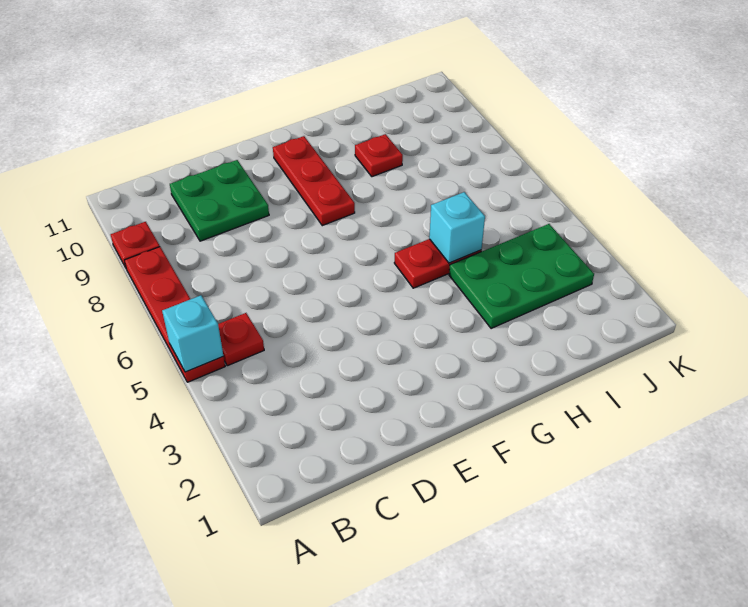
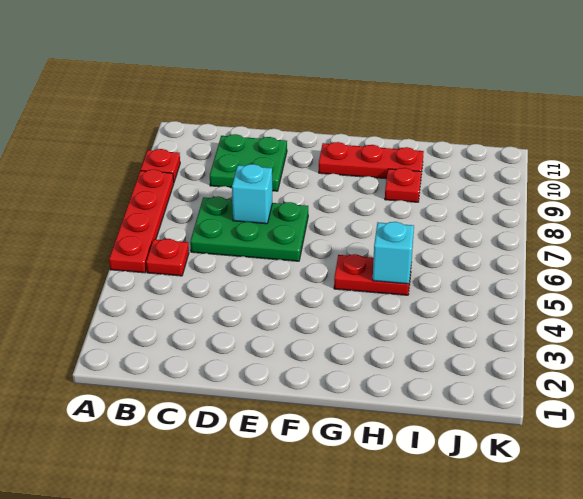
cyan 1x1 brick [162,295,223,372] -> cyan 1x1 brick moved to [232,164,272,224]
red 1x3 plate [273,136,355,226] -> red 1x3 plate turned to [319,142,424,179]
green 2x3 plate [449,224,594,329] -> green 2x3 plate moved to [190,196,308,261]

